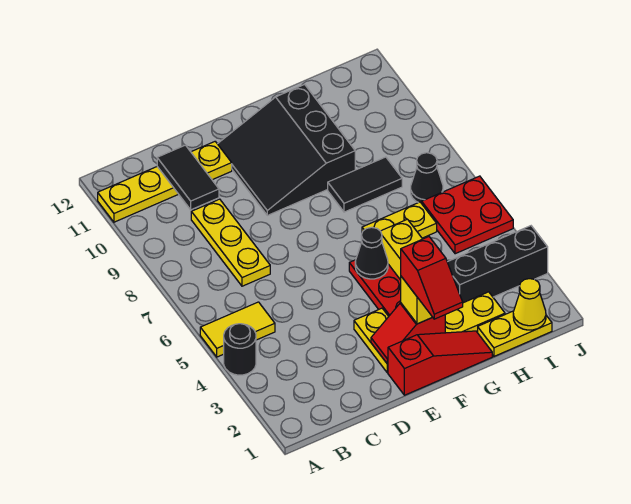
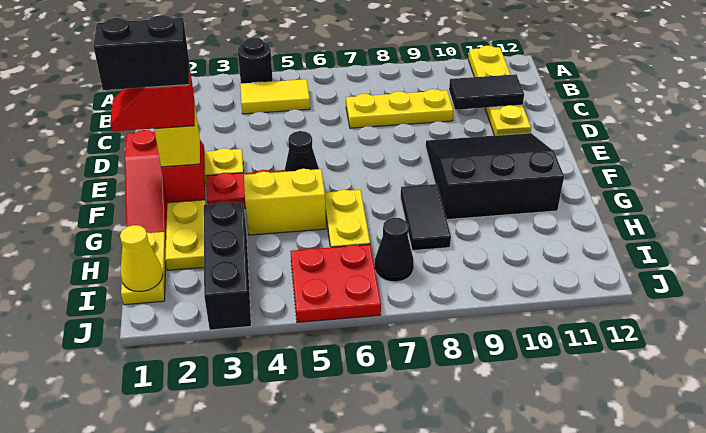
yellow 1x2 tile [200,302,275,357] -> yellow 1x2 tile turned to [240,79,310,114]
none -> black 1x2 brick [94,15,189,90]

